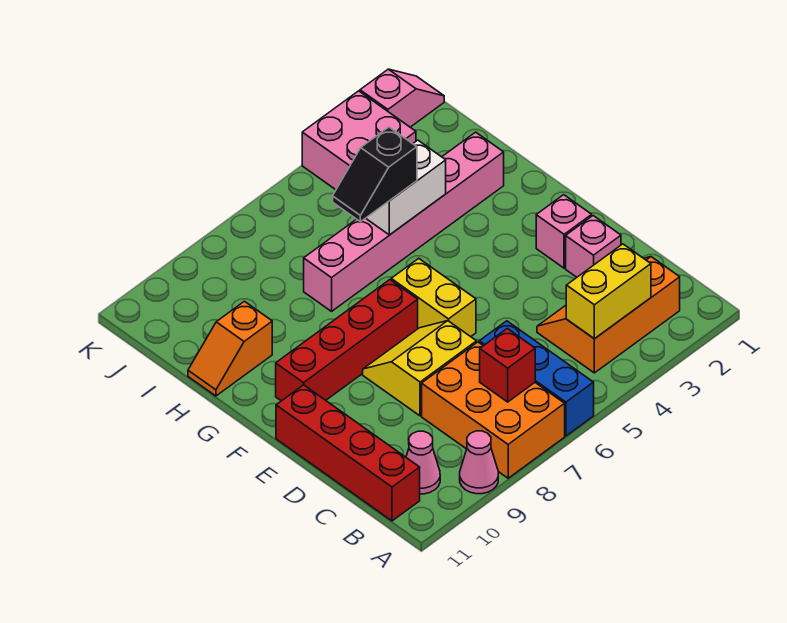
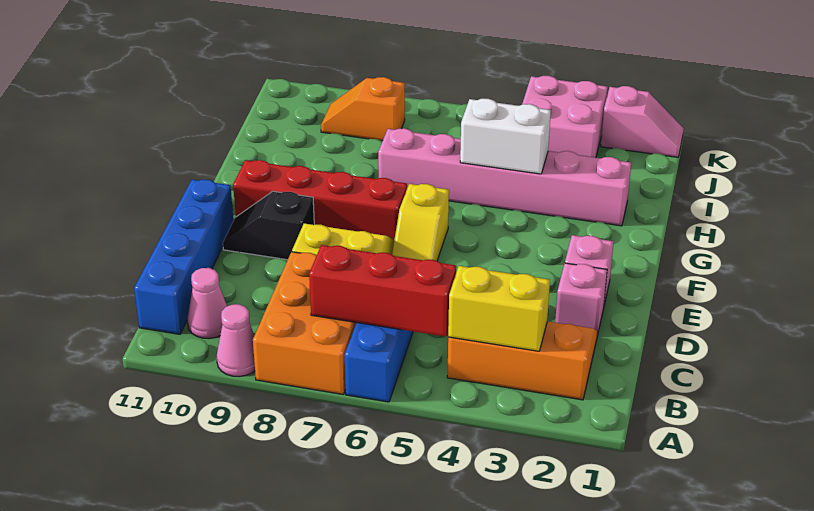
red 1x1 brick [480,329,535,402] -> red 1x3 brick [309,245,456,337]
red 1x4 brick [276,385,420,521] -> blue 1x4 brick [134,180,233,334]
yellow 1x2 brick [391,258,476,337] -> yellow 1x2 slope [392,184,449,261]
black 1x2 slope [333,127,417,222] -> black 1x2 slope moved to [223,191,314,260]
orange 1x2 slope [188,301,272,396] -> orange 1x2 slope moved to [321,77,405,141]

